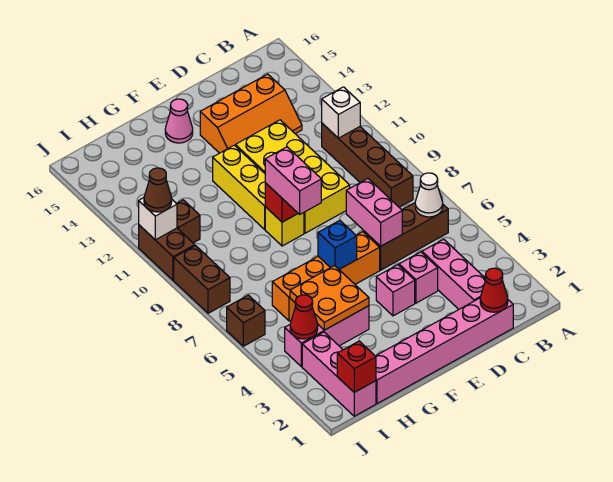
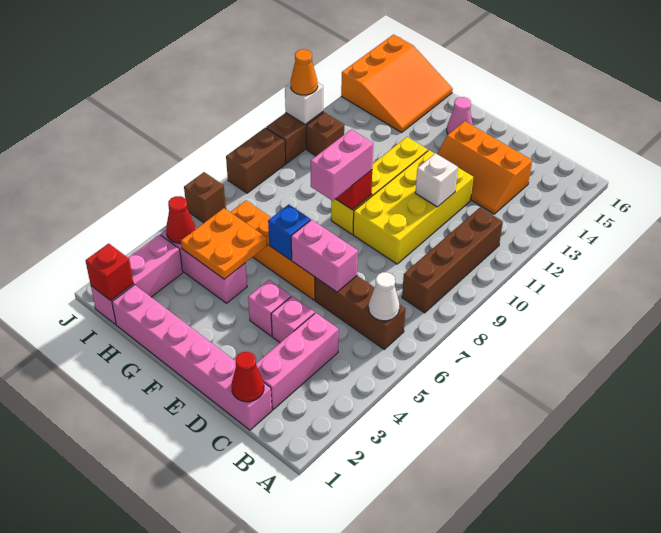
white 1x1 brick [322,87,360,138] -> white 1x1 brick moved to [415,153,458,207]
pink 1x2 brick [346,179,402,246] -> pink 1x2 brick turned to [291,220,358,292]
none -> orange 3x3 slope [341,35,453,132]
brown 1x1 cone [144,168,172,212] -> orange 1x1 cone [290,49,318,95]

